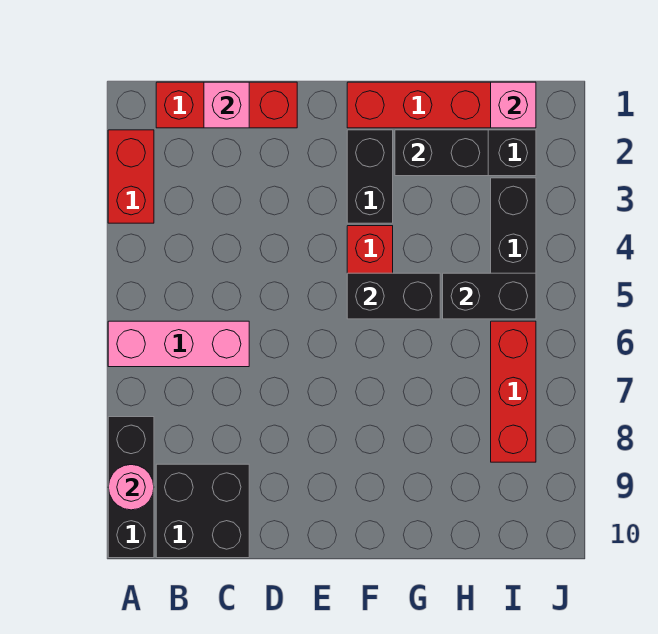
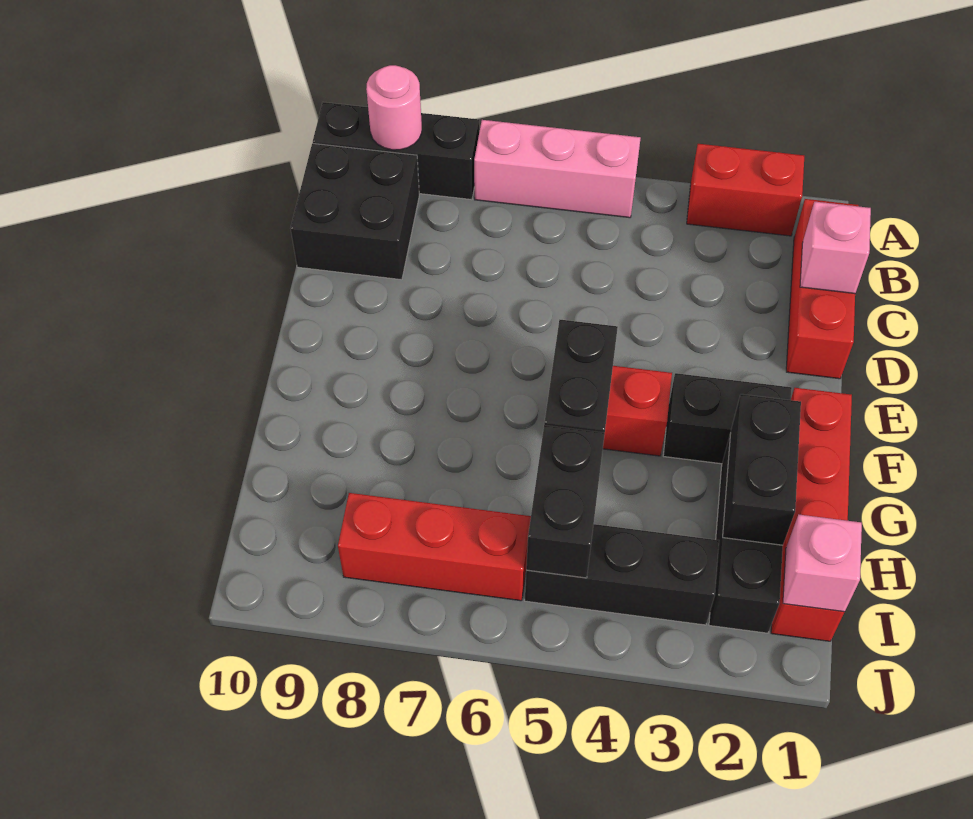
pink 1x3 brick [108,321,249,367] -> pink 1x3 brick turned to [474,120,641,218]

